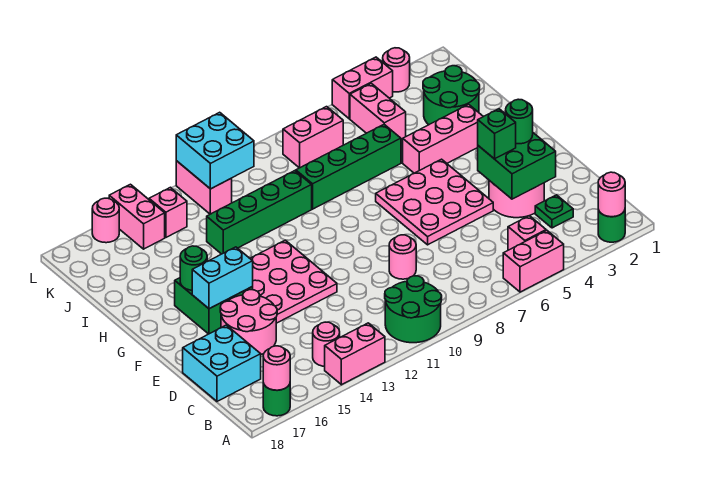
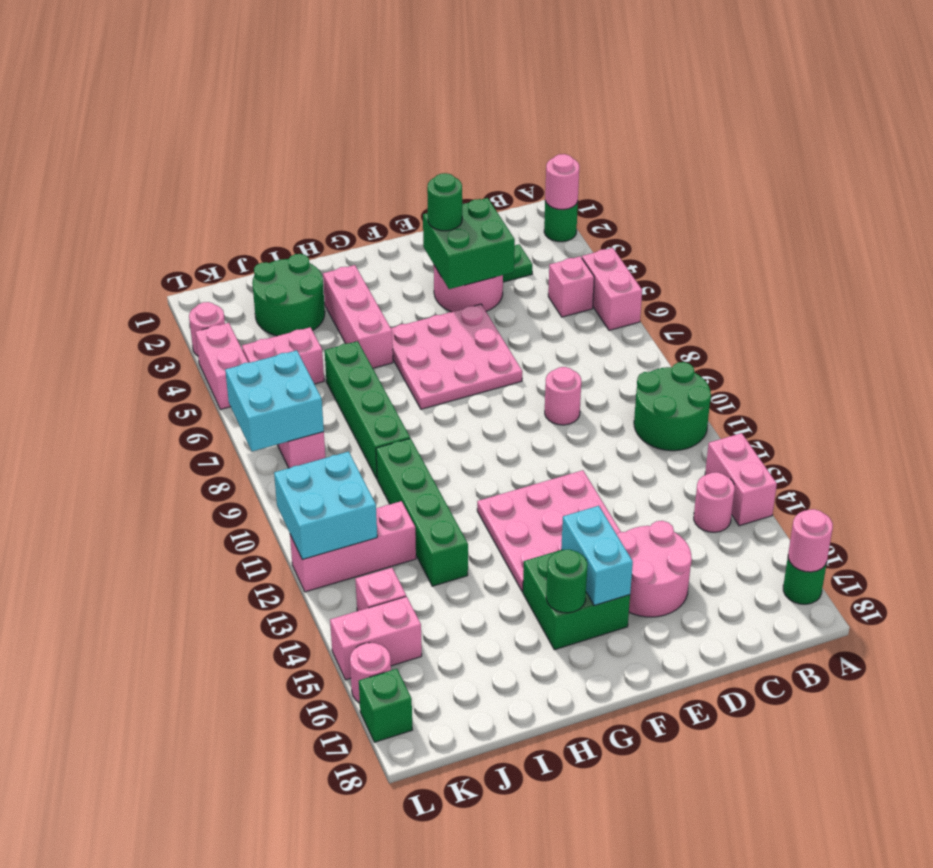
cyan 2x2 brick [183,325,261,401] -> cyan 2x2 brick moved to [225,350,324,451]
green 1x1 brick [478,109,516,159] -> green 1x1 brick moved to [359,669,412,742]
pink 1x2 brick [176,161,232,214] -> pink 1x3 brick [290,501,416,592]

